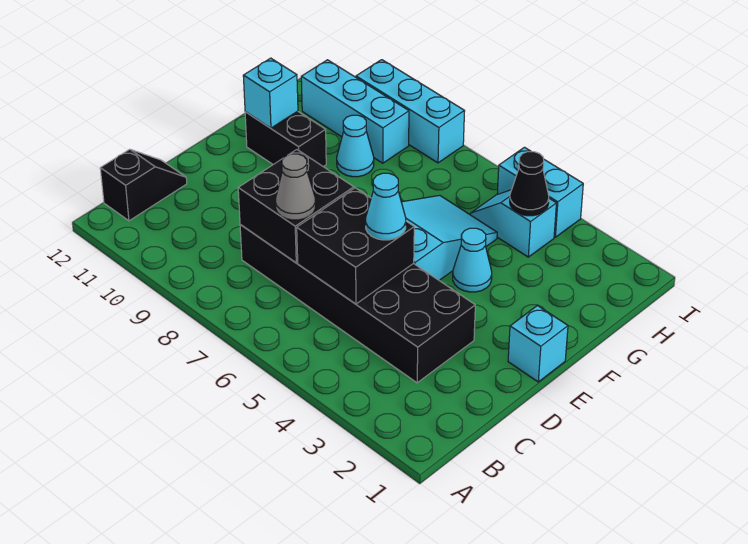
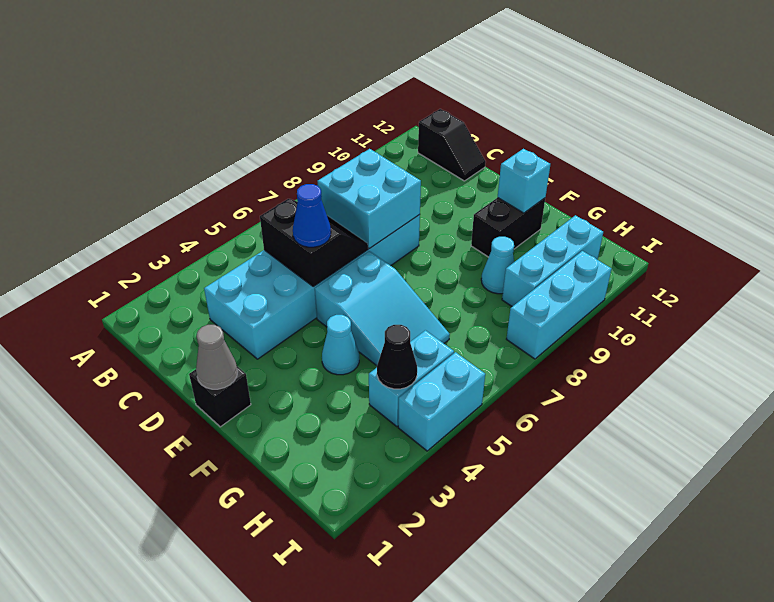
black 2x6 brick [240,225,475,383] -> cyan 2x6 brick [204,215,420,359]
black 2x2 brick [297,188,414,304] -> black 2x2 slope [260,199,368,286]
black 2x2 brick [238,150,354,263] -> cyan 2x2 brick [317,149,421,249]
grey 1x1 cone [275,154,316,220] -> grey 1x1 cone moved to [196,325,238,389]
cyan 1x1 cone [366,173,406,240] -> blue 1x1 cone [293,184,331,247]
cyan 1x1 brick [508,305,568,382] -> black 1x1 brick [189,367,251,427]
cyan 1x2 slope [470,190,556,257] -> cyan 1x2 brick [369,330,454,427]

